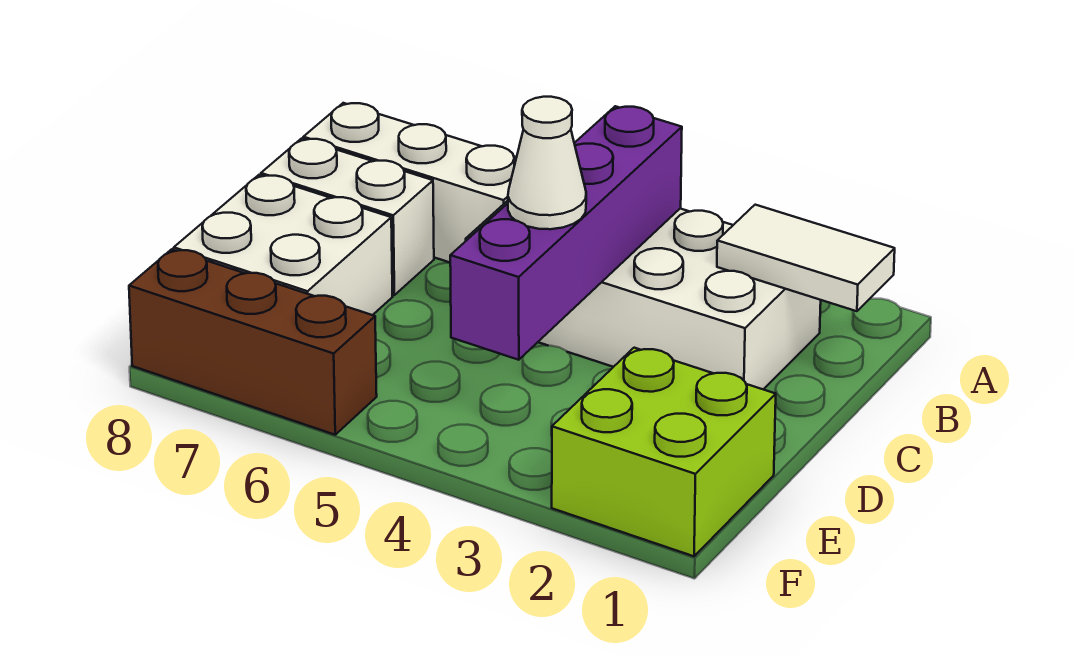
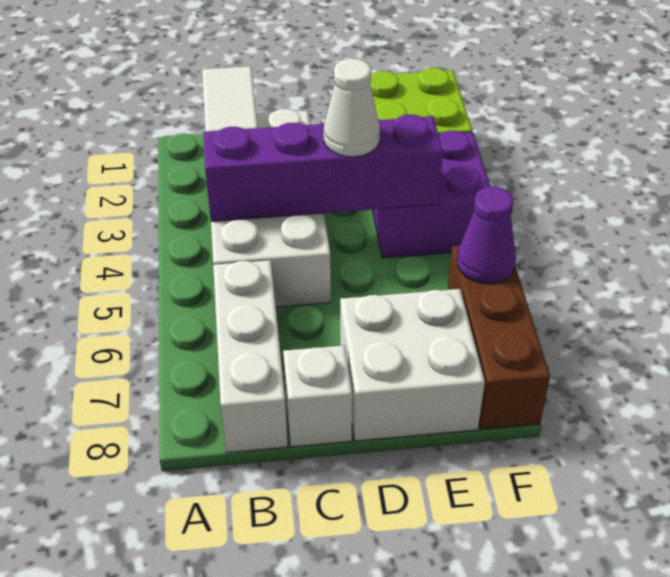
white 1x2 brick [261,139,434,295] -> white 1x1 brick [283,345,352,447]
none -> purple 2x2 brick [372,131,490,258]
none -> purple 1x1 cone [457,187,516,284]

